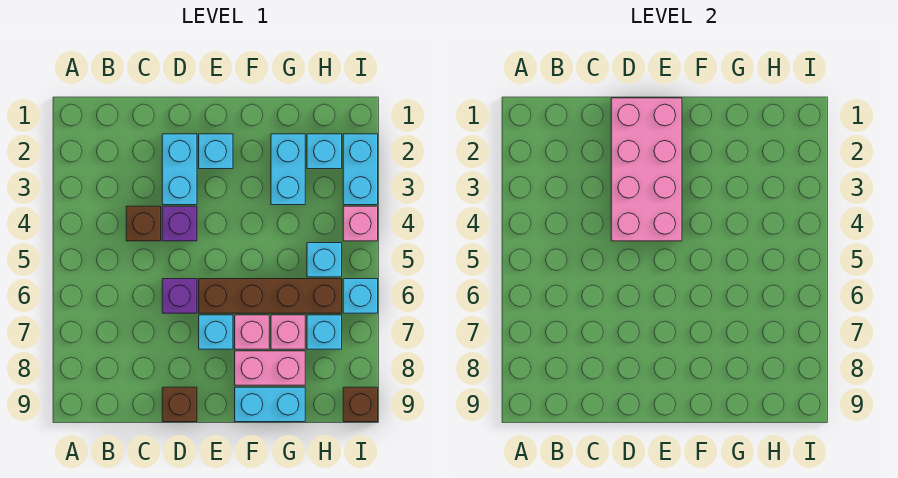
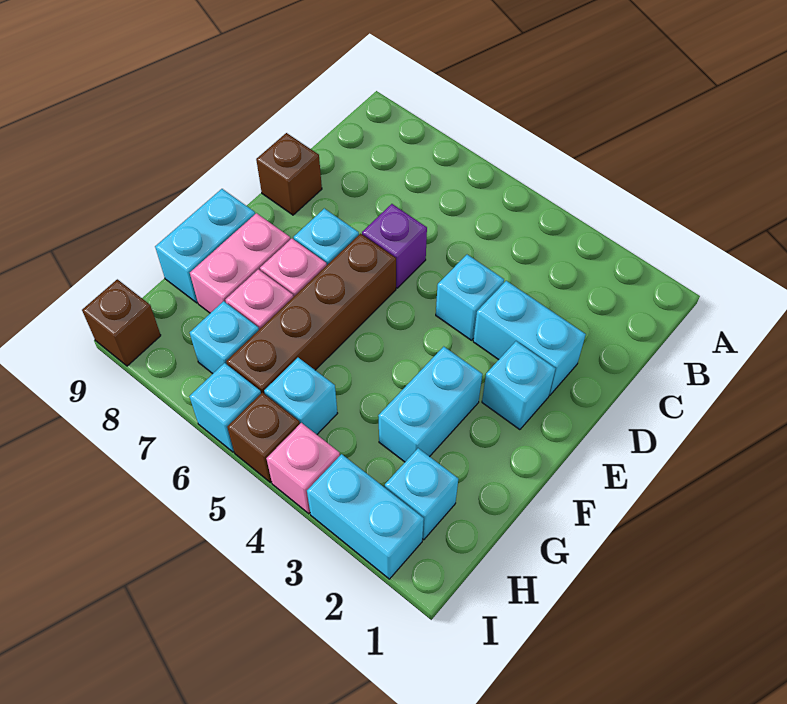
brown 1x1 brick [126,206,161,241] -> brown 1x1 brick moved to [227,392,300,482]
pink 2x4 brick [611,98,682,241] -> none
purple 1x1 brick [162,206,197,241] -> cyan 1x1 brick [436,255,504,340]
cyan 1x2 brick [271,134,305,205] -> cyan 1x2 brick turned to [378,347,482,462]

